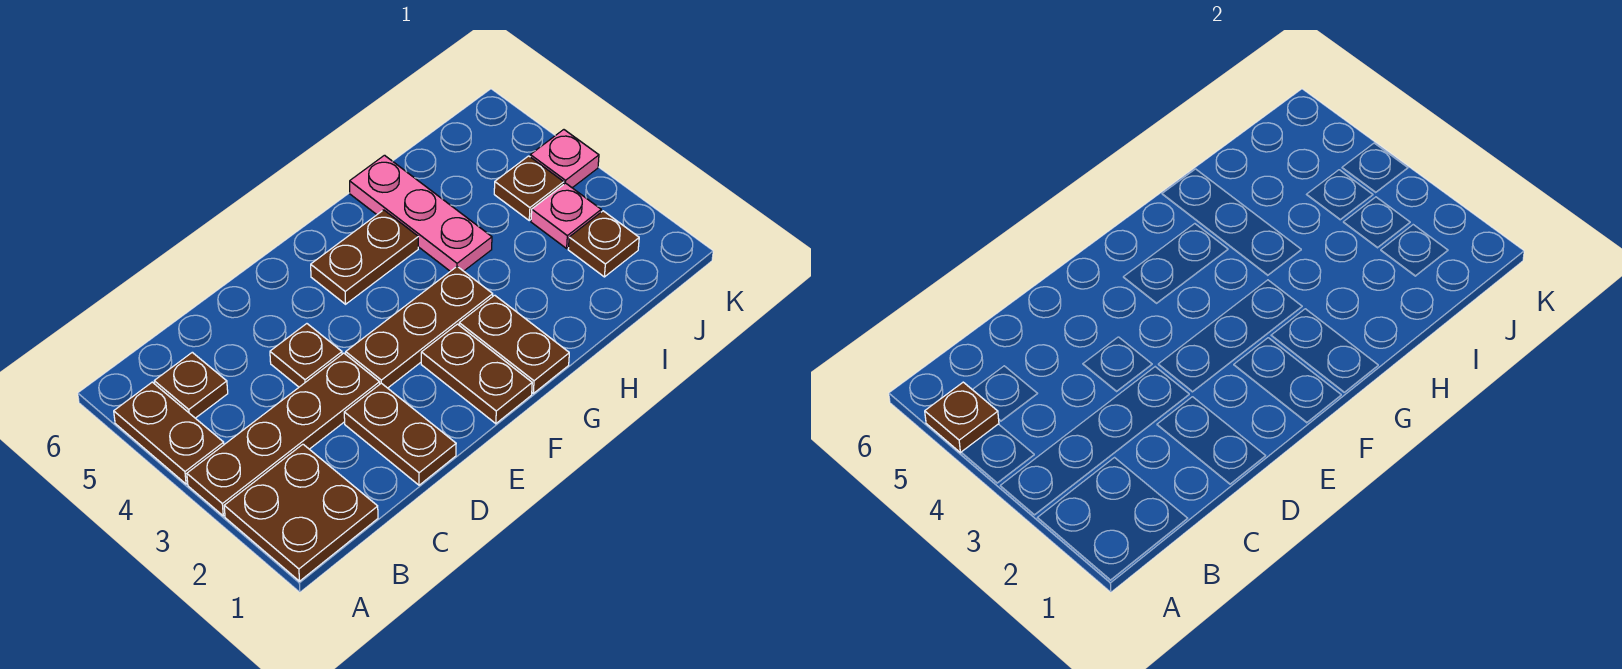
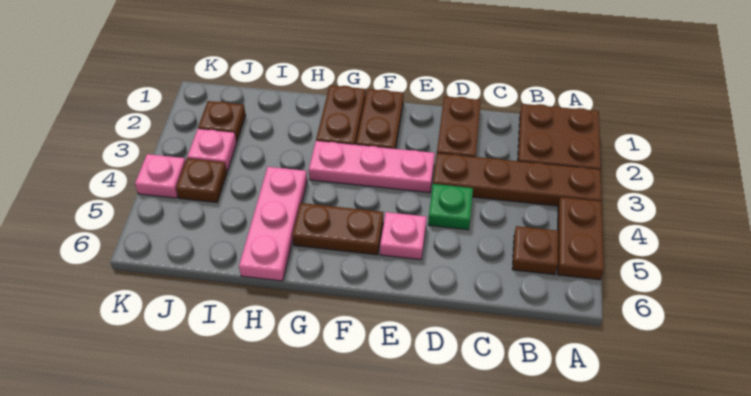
brown 1x1 plate [925,382,999,453] -> none
brown 1x1 plate [270,324,342,387] -> green 1x1 plate [428,184,473,230]
brown 1x3 plate [346,267,493,388] -> pink 1x3 plate [309,141,435,193]
none -> pink 1x1 plate [380,212,427,260]

